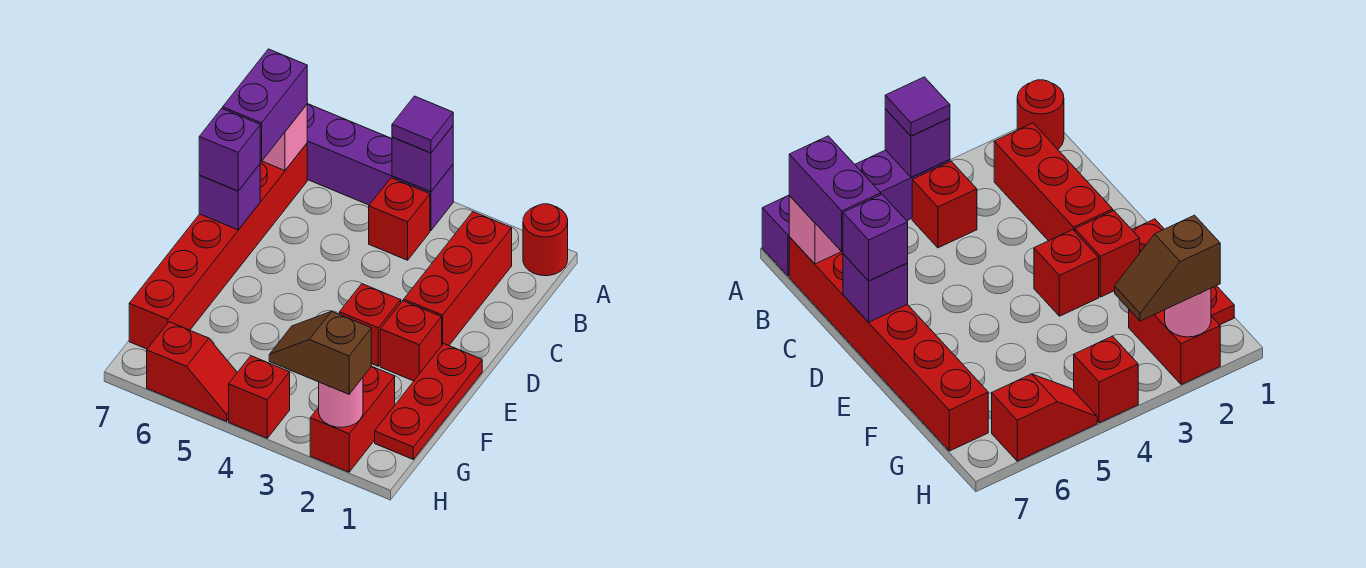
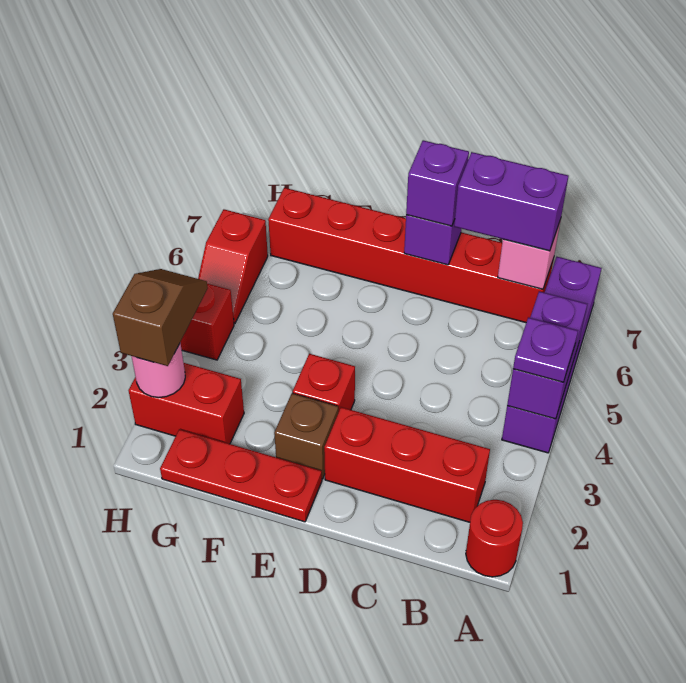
purple 1x1 brick [392,126,453,192] -> purple 1x2 brick [507,291,587,419]
purple 1x1 tile [392,96,453,153] -> purple 1x1 plate [513,317,578,382]
red 1x1 brick [369,178,430,260] -> none
red 1x1 brick [380,301,442,381] -> brown 1x1 brick [274,393,338,479]

